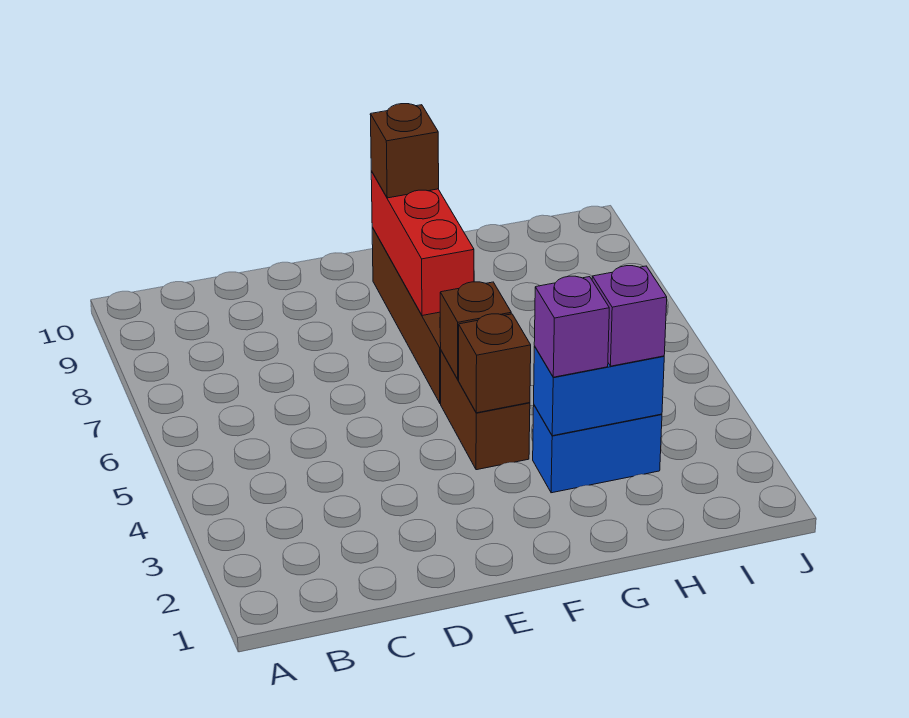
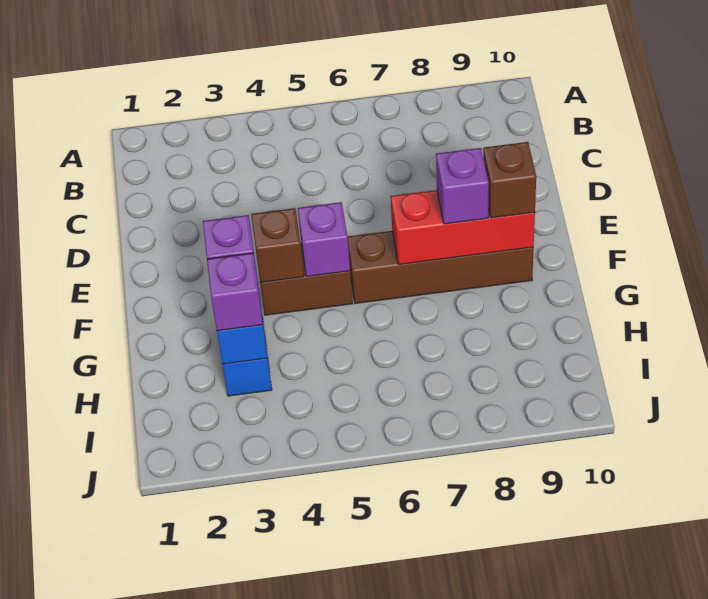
brown 1x1 brick [440,282,511,380] -> purple 1x1 brick [298,202,350,276]
none -> purple 1x1 brick [436,148,489,224]

